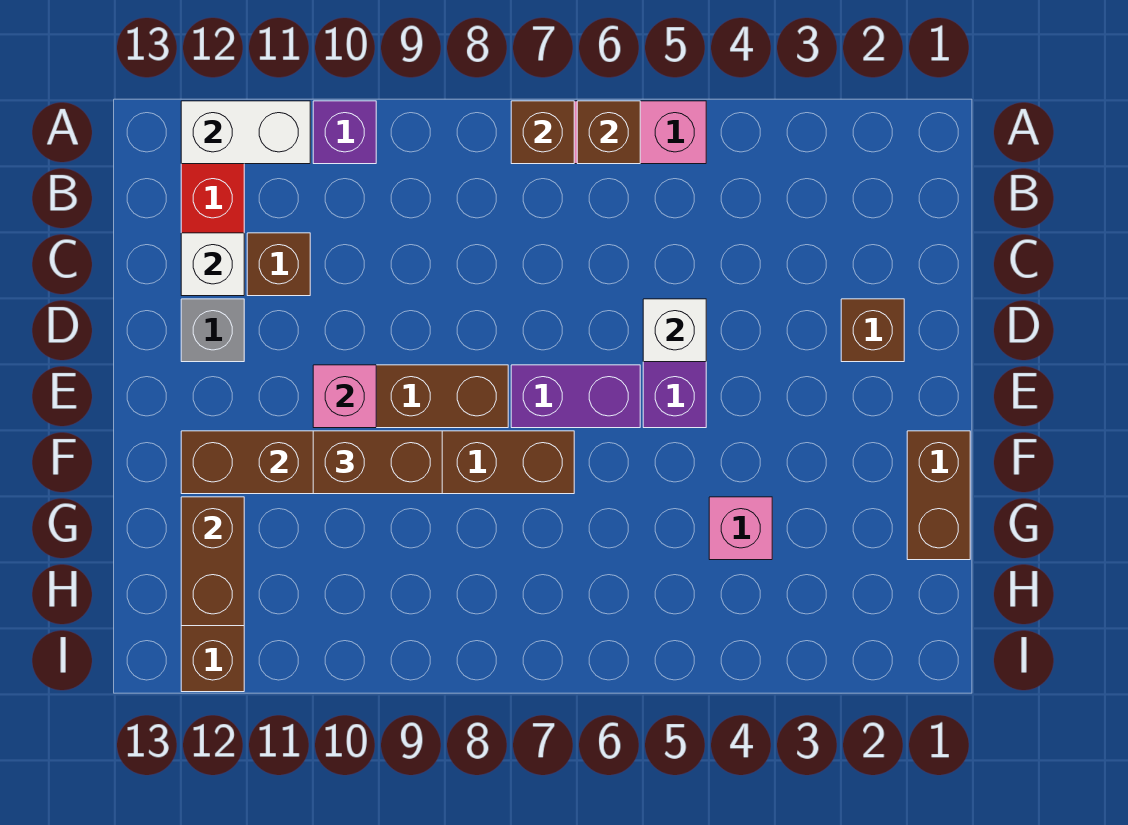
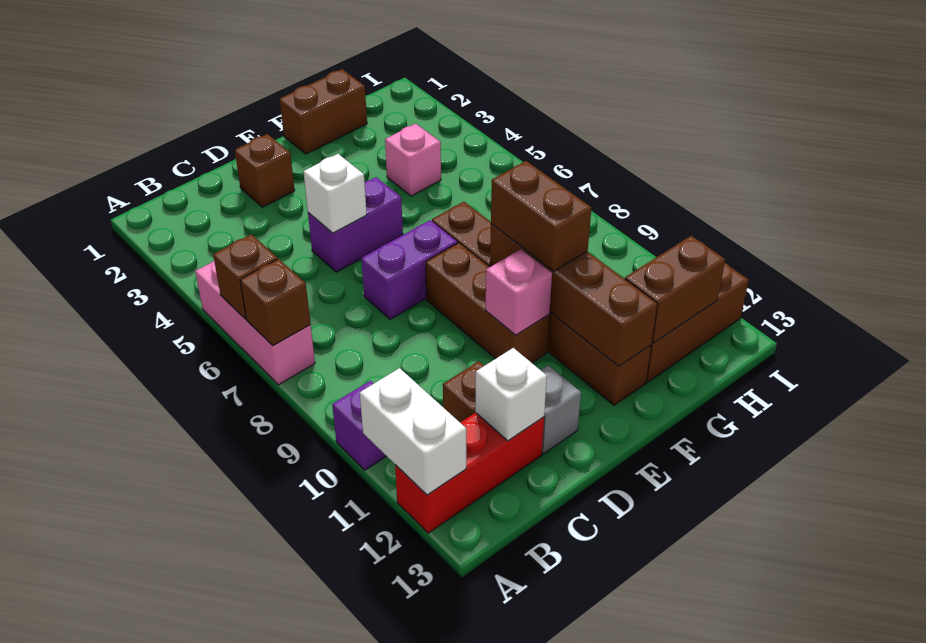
purple 1x2 brick [511,365,640,428] -> purple 1x2 brick turned to [361,220,457,319]

